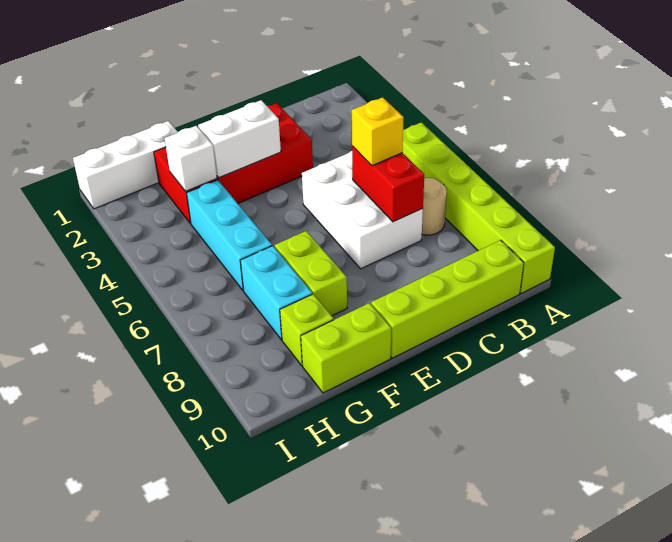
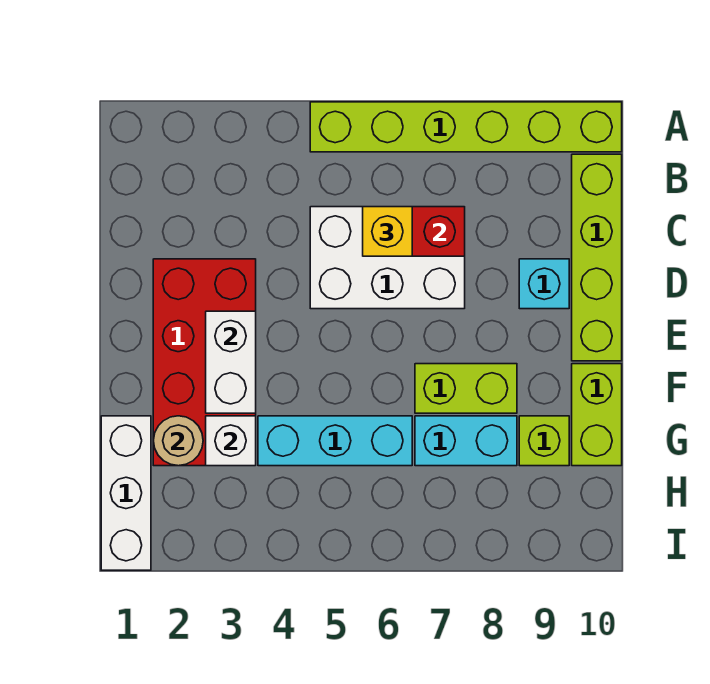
tan 1x1 round brick [422,178,447,235] -> tan 1x1 round brick moved to [153,416,203,466]
none -> cyan 1x1 brick [519,259,569,309]

